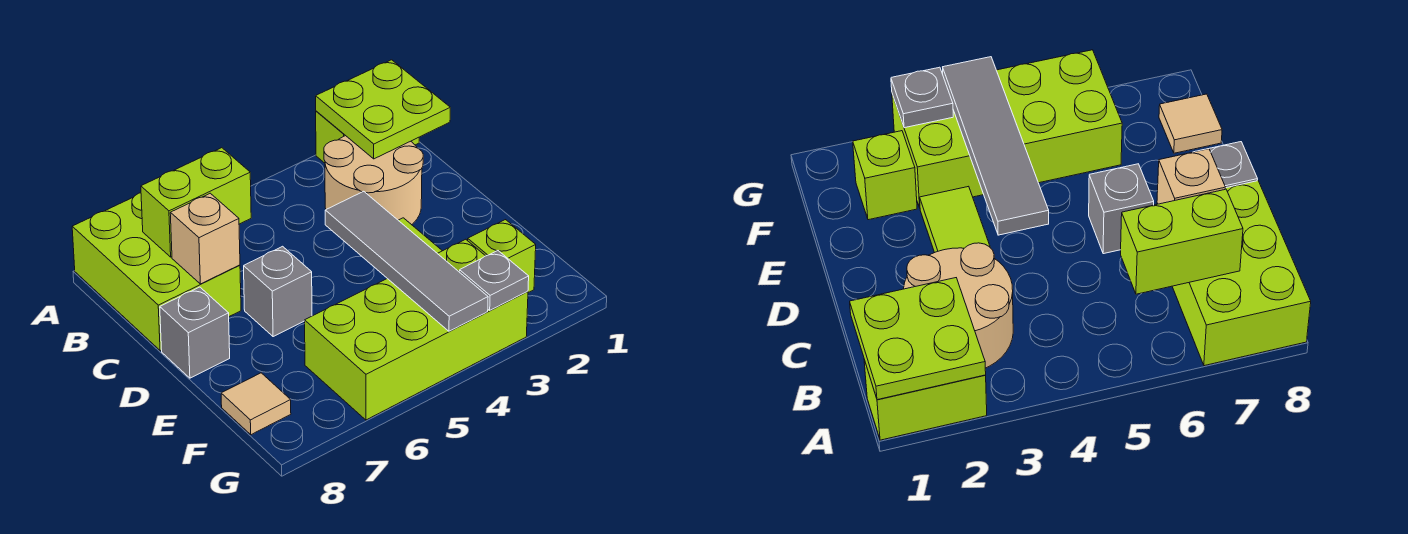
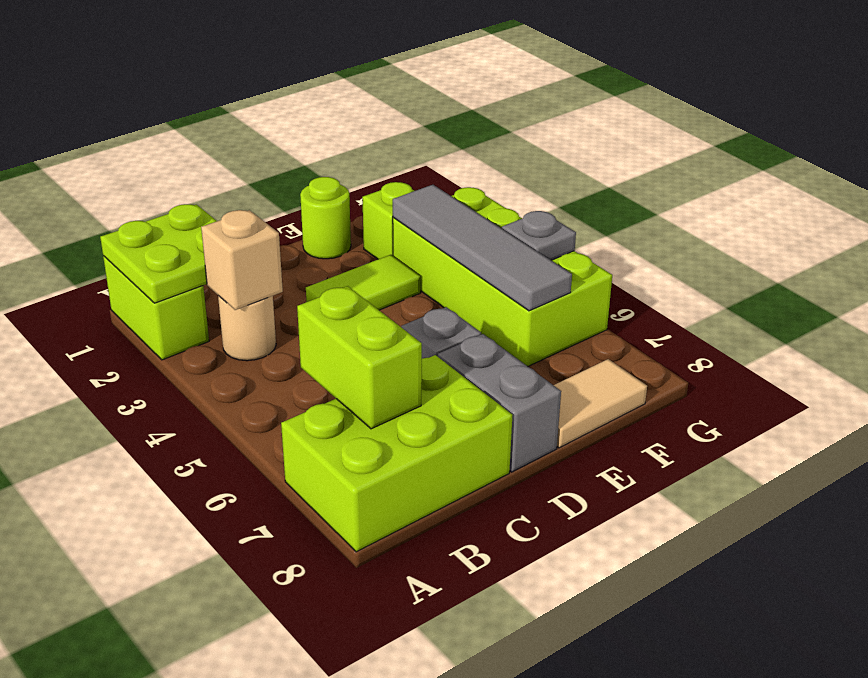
tan 2x2 round brick [324,136,423,225] -> tan 1x1 round brick [218,296,276,361]
tan 1x1 brick [170,193,240,284] -> tan 1x1 brick moved to [201,210,283,310]
grey 1x4 tile [325,191,488,331] -> grey 1x4 tile turned to [393,185,572,311]
grey 1x1 brick [160,287,230,378] -> grey 1x2 brick [438,334,561,472]
none -> lime 1x1 round brick [300,177,351,259]
tan 1x1 tile [221,373,291,435] -> tan 1x2 tile [554,359,647,448]
grey 1x1 plate [459,251,529,310] -> grey 1x1 plate moved to [502,211,576,260]

